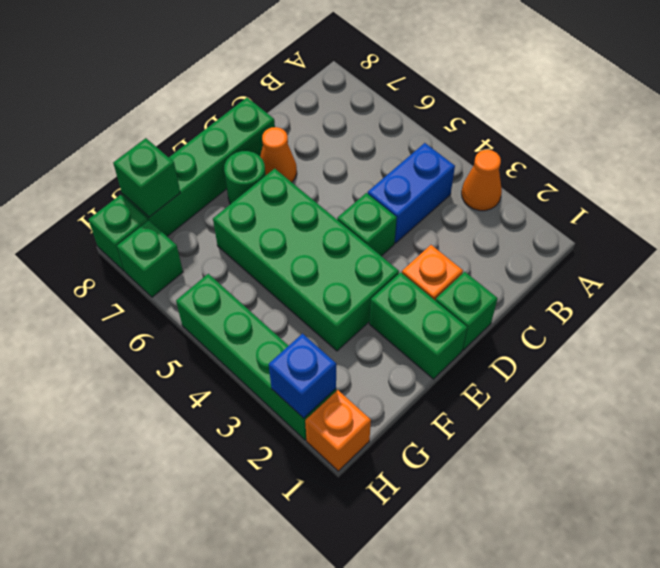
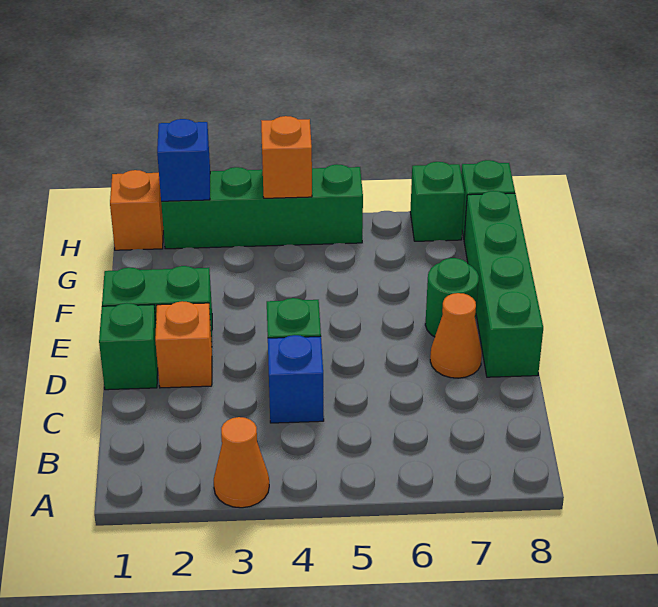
blue 1x2 brick [368,143,455,243] -> blue 1x1 brick [268,335,324,423]
green 2x4 brick [213,169,399,351] -> none
green 1x1 brick [113,138,180,217] -> none
none -> orange 1x1 brick [261,116,312,198]

